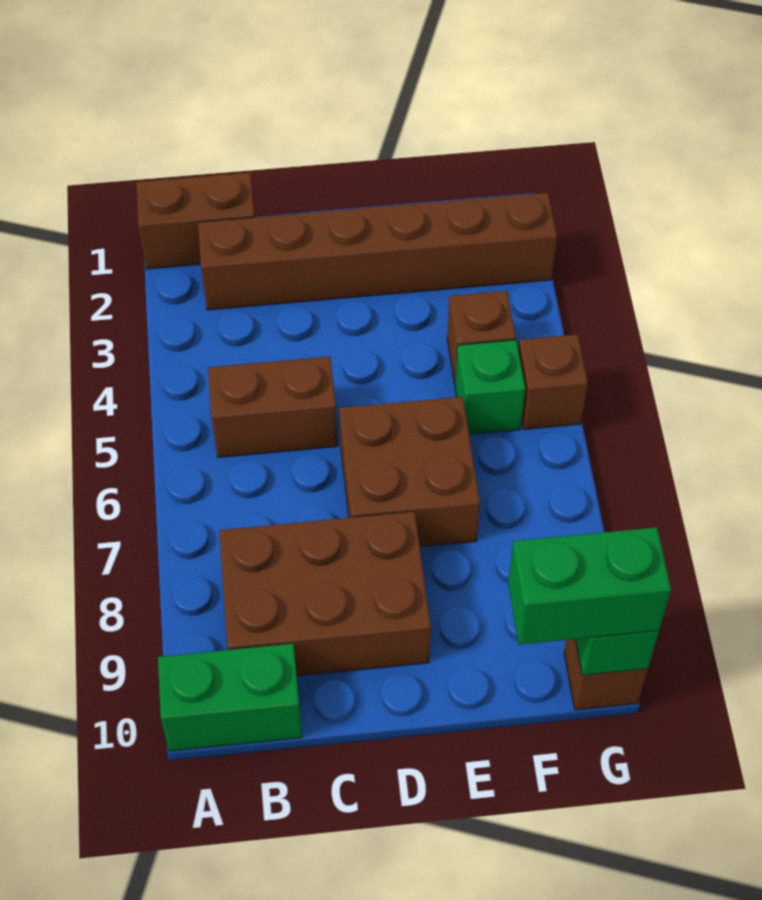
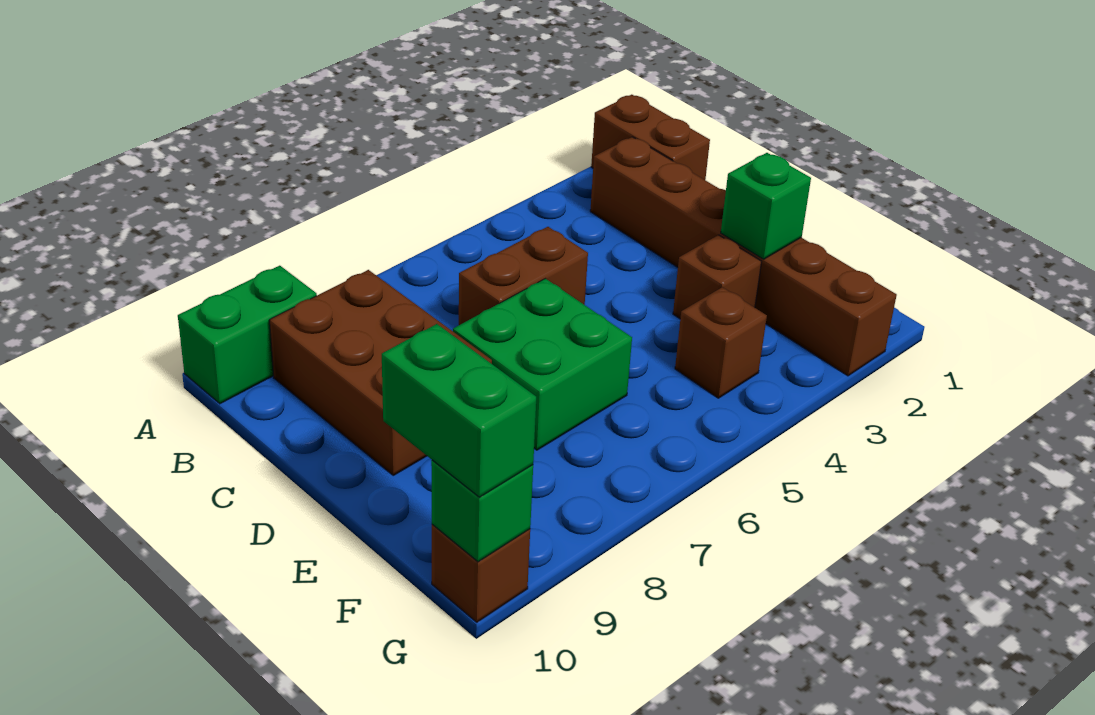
green 1x2 brick [158,644,302,751] -> green 1x2 brick turned to [178,266,317,404]
brown 1x2 brick [208,357,338,458] -> brown 1x2 brick turned to [459,227,588,325]
brown 2x2 brick [339,397,480,547] -> green 2x2 brick [453,279,632,450]
green 1x1 brick [455,340,525,434] -> green 1x1 brick moved to [721,153,811,259]
brown 1x1 brick [518,334,588,429] -> brown 1x1 brick moved to [673,235,761,319]

